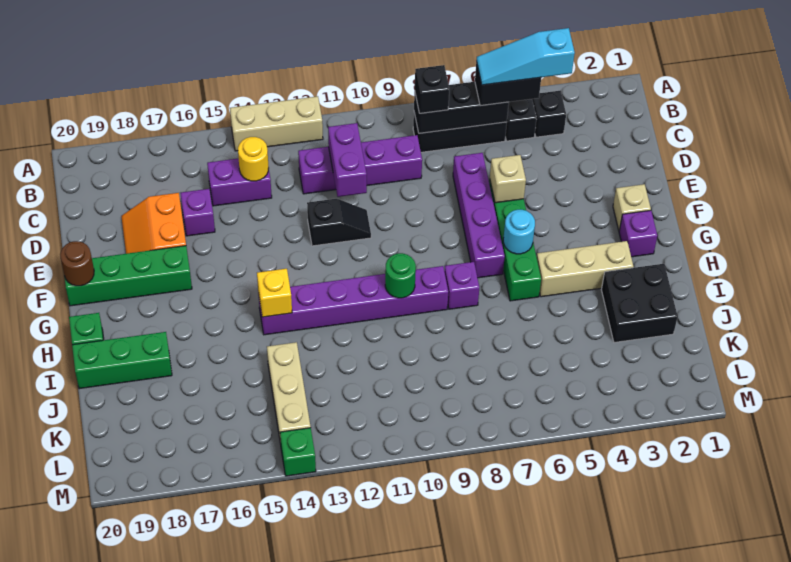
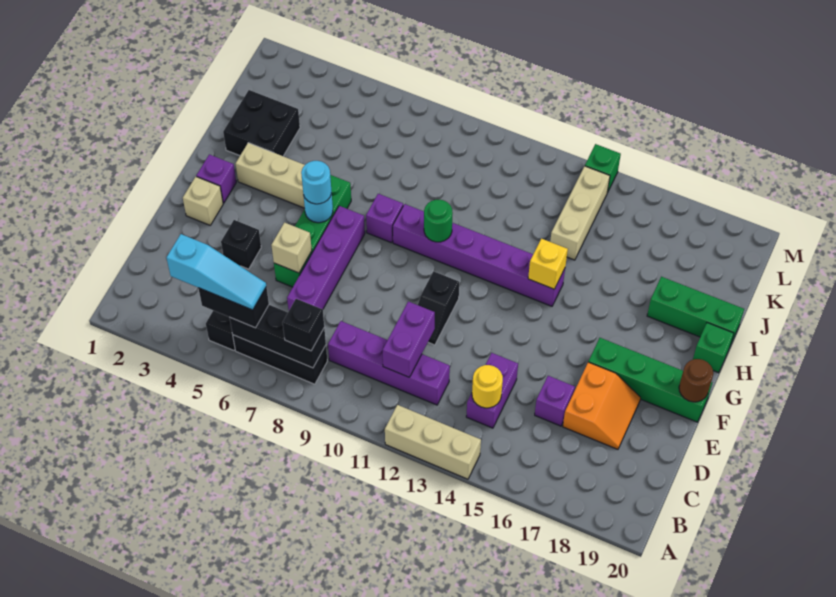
black 1x1 brick [532,91,566,137] -> black 1x1 brick moved to [221,220,261,269]
purple 1x2 brick [207,158,272,206] -> purple 1x2 brick turned to [466,353,518,428]
black 1x2 slope [307,199,371,246] -> black 1x2 slope turned to [418,271,459,345]
none -> cyan 1x1 round brick [301,161,331,204]

